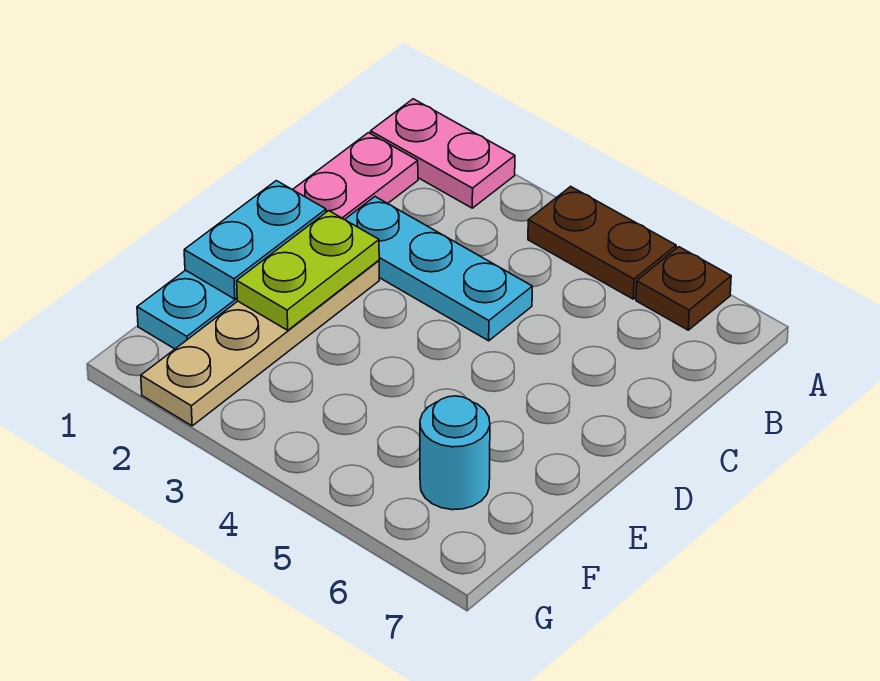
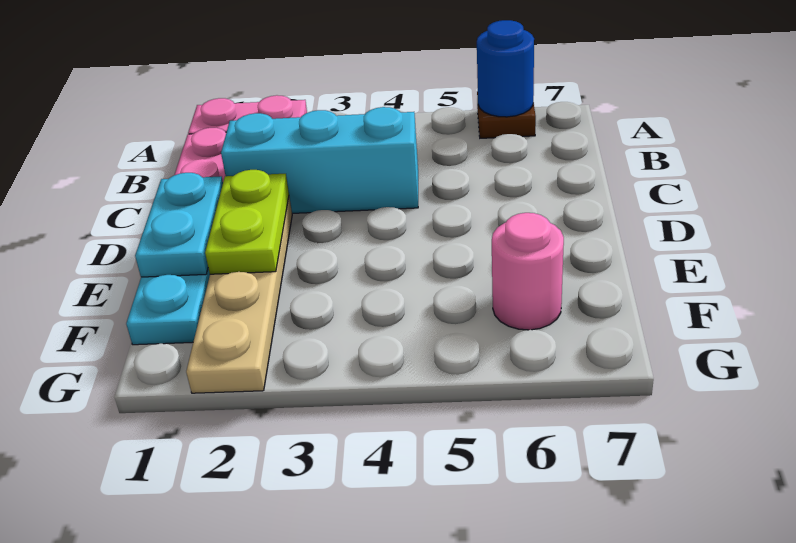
brown 1x2 plate [528,186,676,299] -> none
none -> blue 1x1 round brick [477,20,534,117]
cyan 1x3 plate [345,197,532,341] -> cyan 1x3 brick [221,107,418,213]
cyan 1x1 round brick [420,396,490,510] -> pink 1x1 round brick [492,213,564,330]

